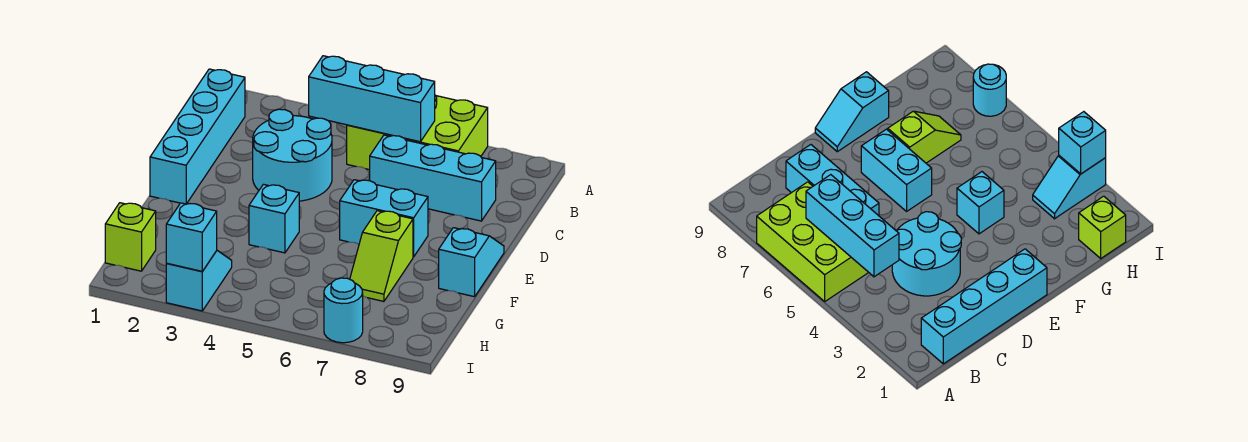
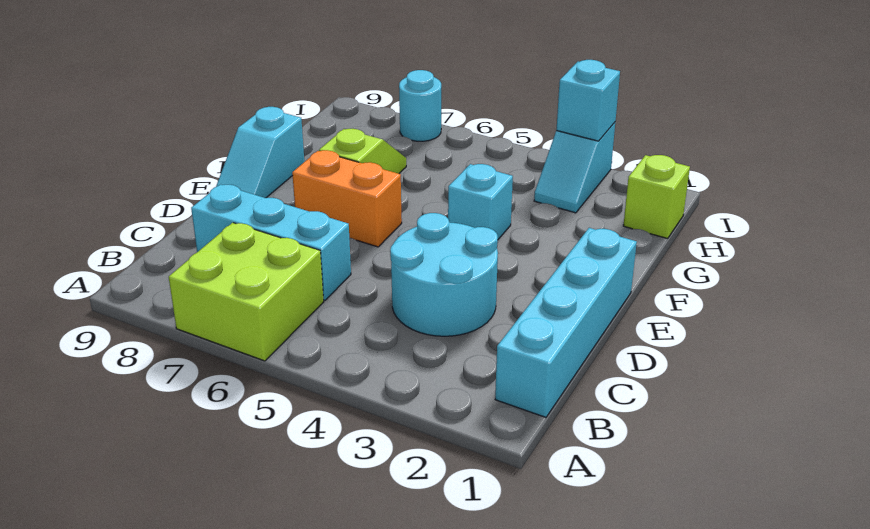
lime 2x3 brick [347,96,488,170] -> lime 2x2 brick [169,223,324,361]
cyan 1x3 brick [309,56,435,142] -> none
cyan 1x2 brick [340,180,428,257] -> orange 1x2 brick [292,150,402,247]

